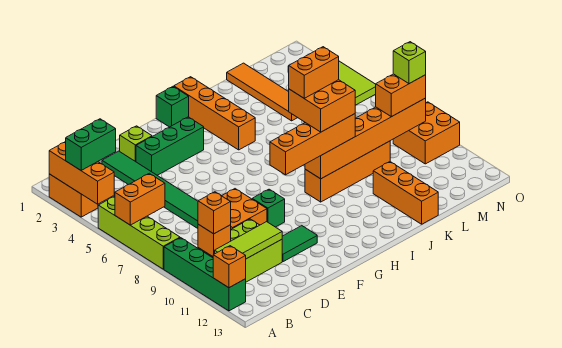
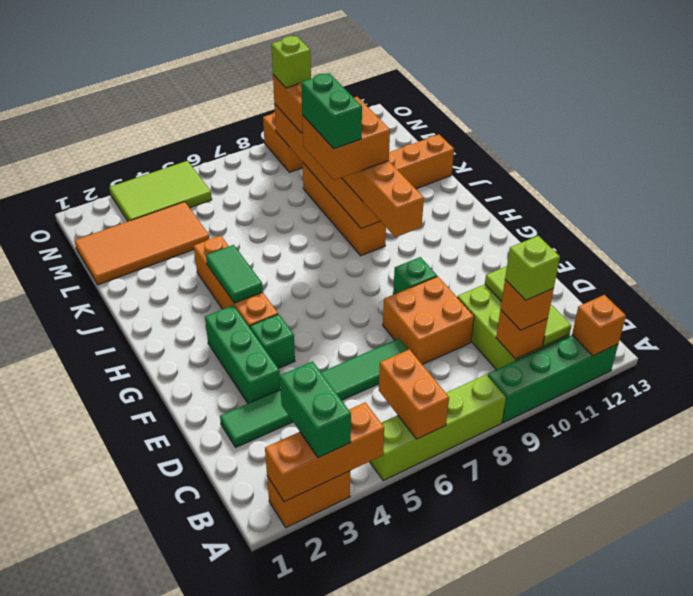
lime 1x1 brick [120,126,152,162] -> lime 1x1 brick moved to [505,236,560,300]
green 1x2 tile [282,226,317,262] -> green 1x2 tile moved to [206,245,263,303]
green 1x1 brick [156,87,189,127] -> green 1x1 brick moved to [250,314,295,368]
orange 1x4 brick [174,77,255,150] -> orange 1x4 brick turned to [194,236,278,327]
orange 1x2 brick [289,47,339,98] -> green 1x2 brick [301,73,362,149]
orange 1x4 tile [227,63,297,121] -> orange 2x4 tile [74,202,209,285]

